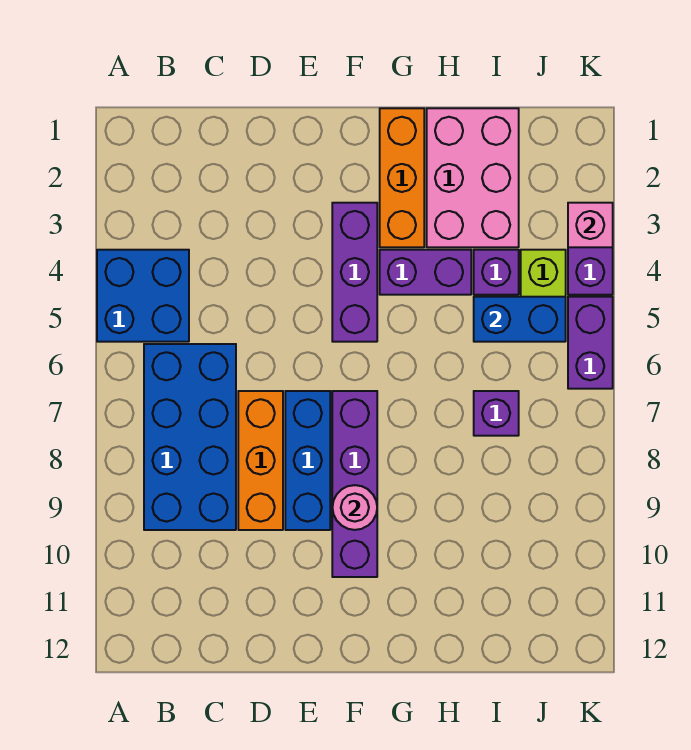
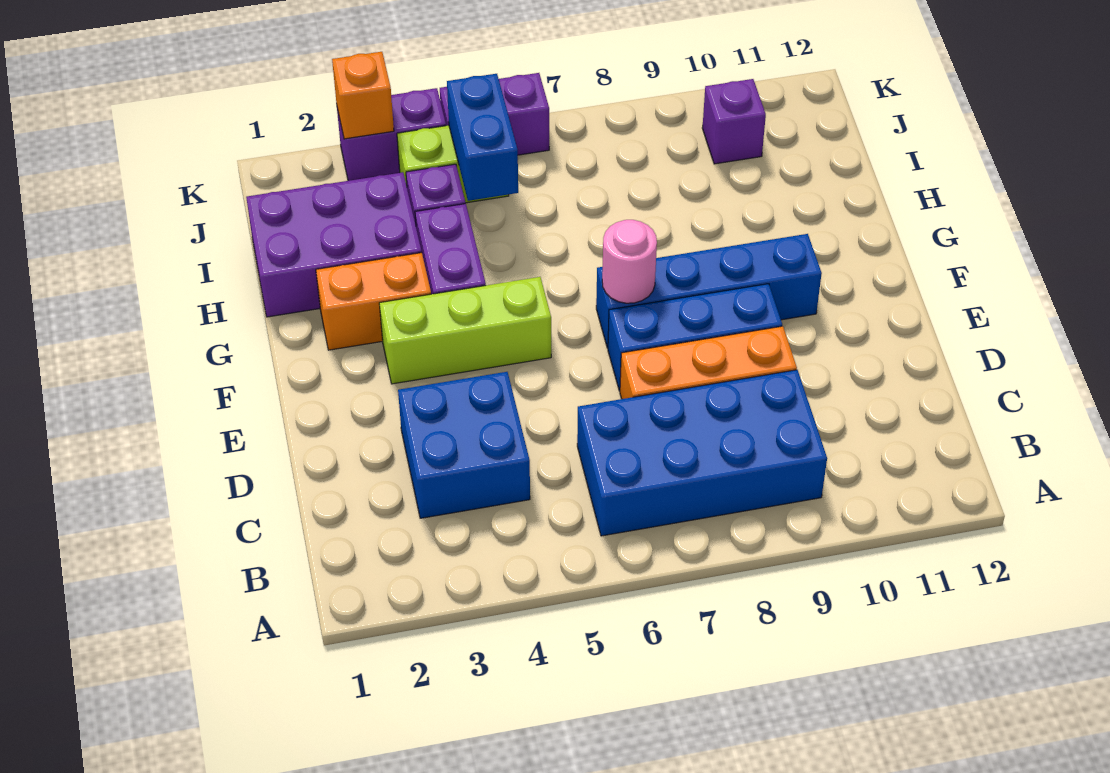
blue 2x2 brick [97,250,189,342] -> blue 2x2 brick moved to [398,372,530,518]
purple 1x3 brick [332,203,377,342] -> lime 1x3 brick [379,277,551,384]
purple 1x4 brick [332,391,377,577] -> blue 1x4 brick [596,234,822,348]
pink 1x1 round brick [332,485,377,530] -> pink 1x1 round brick moved to [602,220,657,303]
orange 1x3 brick [380,108,424,247] -> orange 1x2 brick [316,253,431,350]
pink 2x3 brick [427,108,519,247] -> purple 2x3 brick [246,172,422,317]
purple 1x1 brick [474,391,519,436] -> purple 1x1 brick moved to [702,79,766,164]
pink 1x1 brick [568,203,613,247] -> orange 1x1 brick [332,52,394,139]

